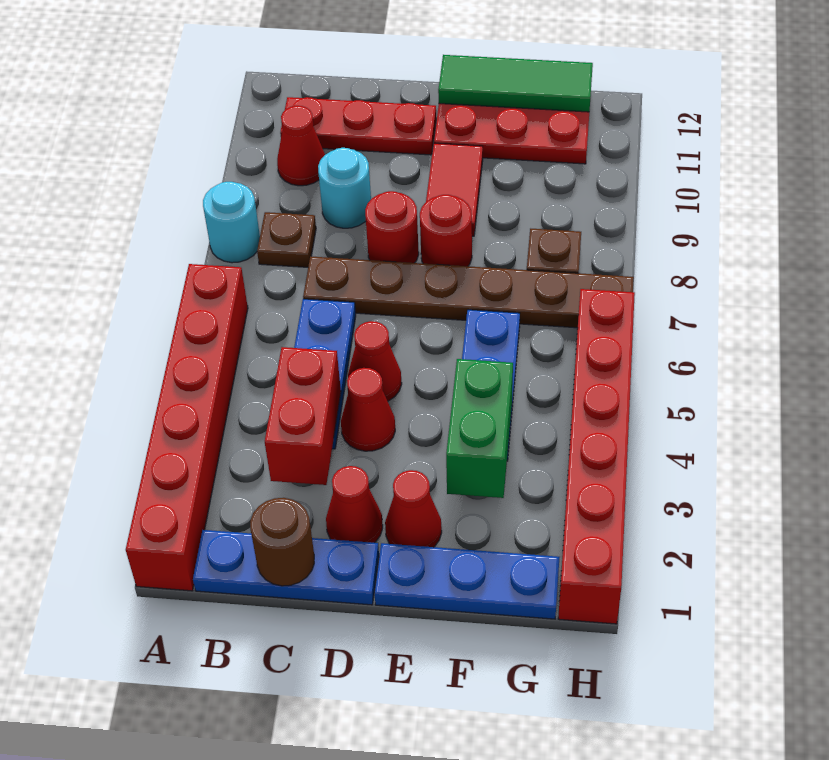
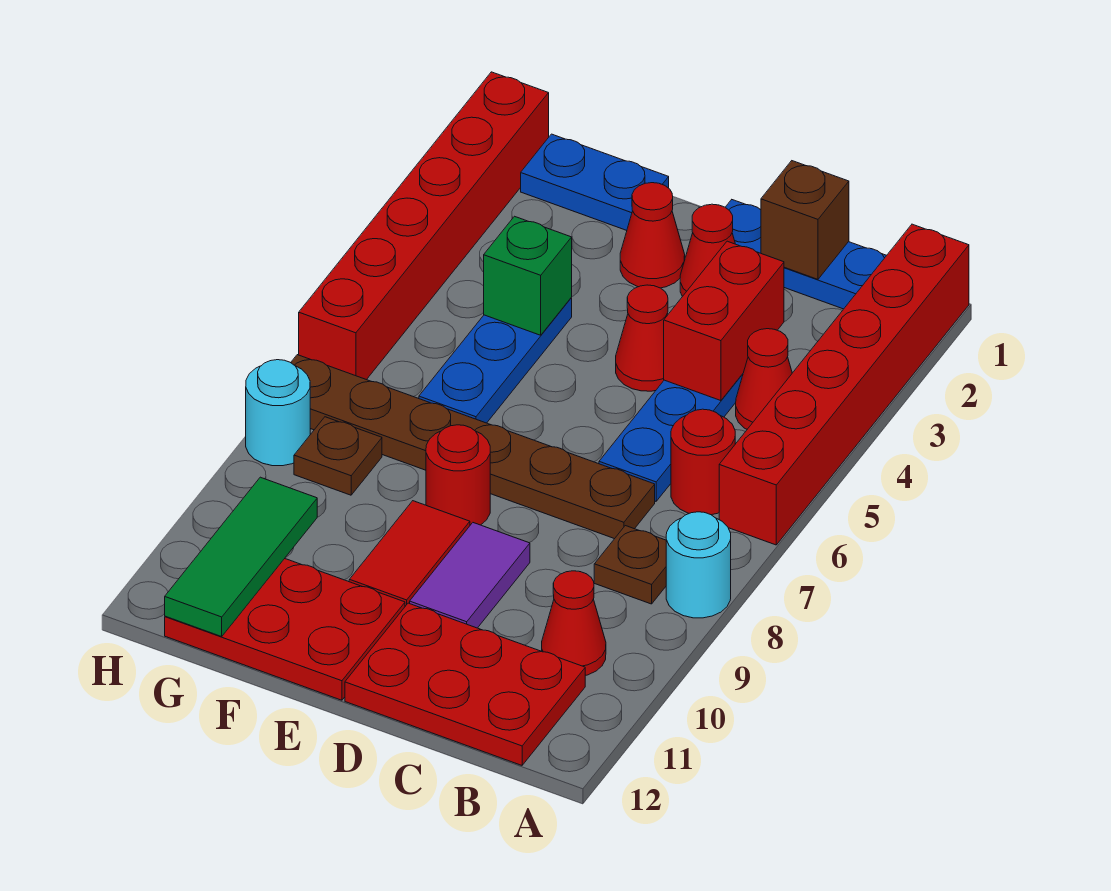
red 1x3 plate [280,97,436,155] -> red 2x3 plate [345,603,585,765]
brown 1x1 round brick [250,498,314,586] -> brown 1x1 brick [761,161,849,279]
cyan 1x1 round brick [318,148,371,228] -> cyan 1x1 round brick moved to [246,360,310,466]
red 1x1 cone [348,321,402,401] -> red 1x1 cone moved to [736,329,792,429]
red 1x1 round brick [365,191,419,263] -> red 1x1 round brick moved to [671,409,735,515]
none -> purple 1x2 tile [410,523,530,628]
blue 1x3 plate [375,543,560,619] -> blue 1x2 plate [521,134,669,230]
green 1x3 tile [438,55,593,112] -> green 1x3 tile turned to [165,477,317,637]
green 1x2 brick [446,359,513,498] -> green 1x1 brick [484,216,572,335]

